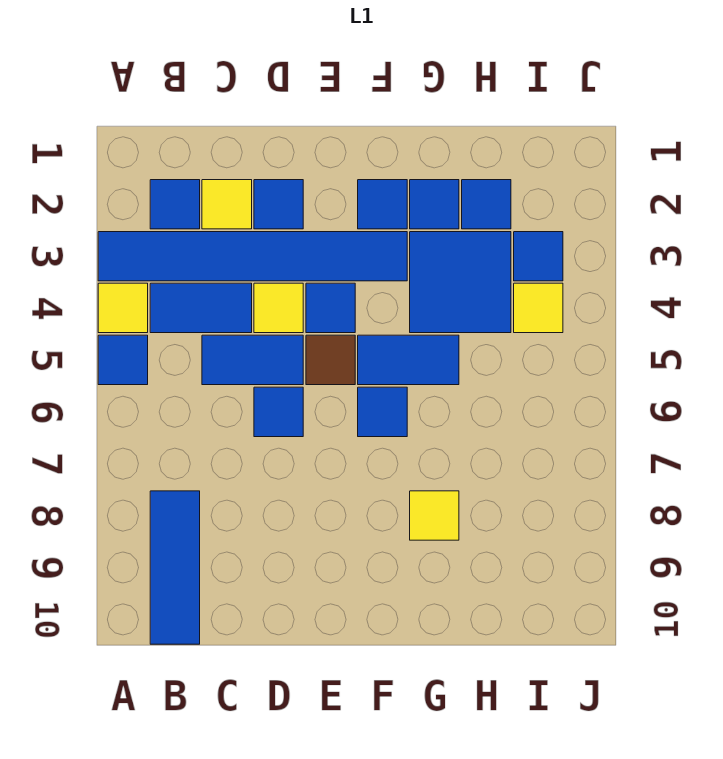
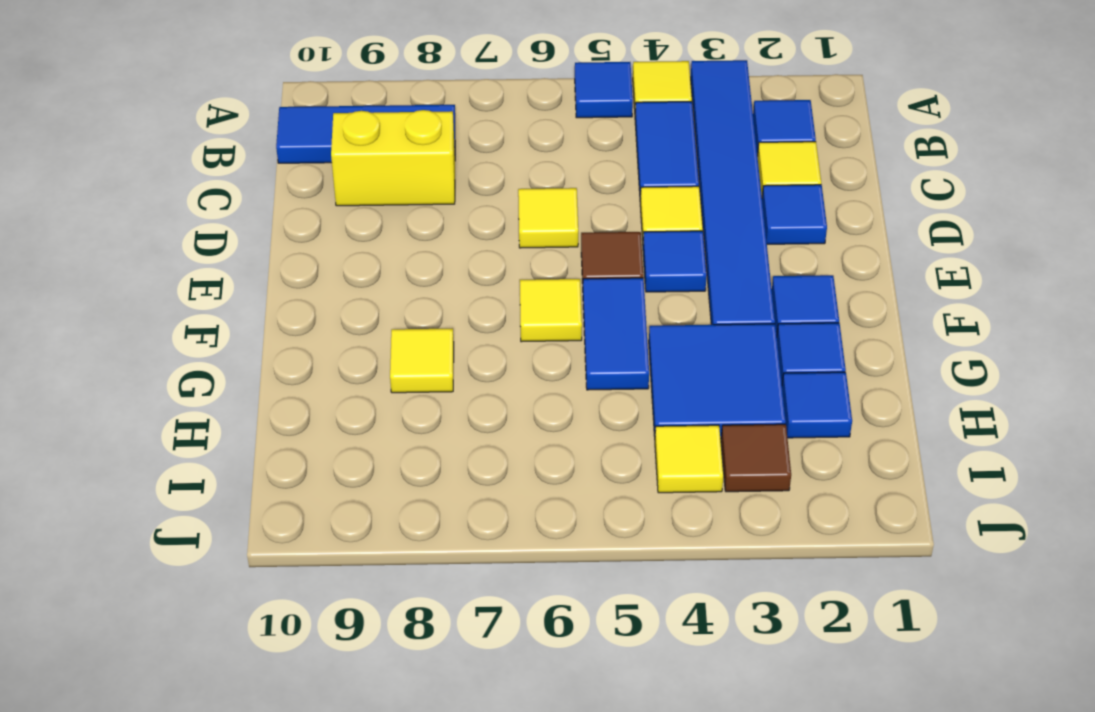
blue 1x2 tile [202,335,303,385] -> none
none -> yellow 1x2 brick [331,110,455,206]
blue 1x1 tile [254,387,303,437] -> yellow 1x1 tile [518,188,578,248]
blue 1x1 tile [358,387,407,437] -> yellow 1x1 tile [520,279,582,342]
blue 1x1 tile [514,232,563,281] -> brown 1x1 tile [721,424,791,492]

